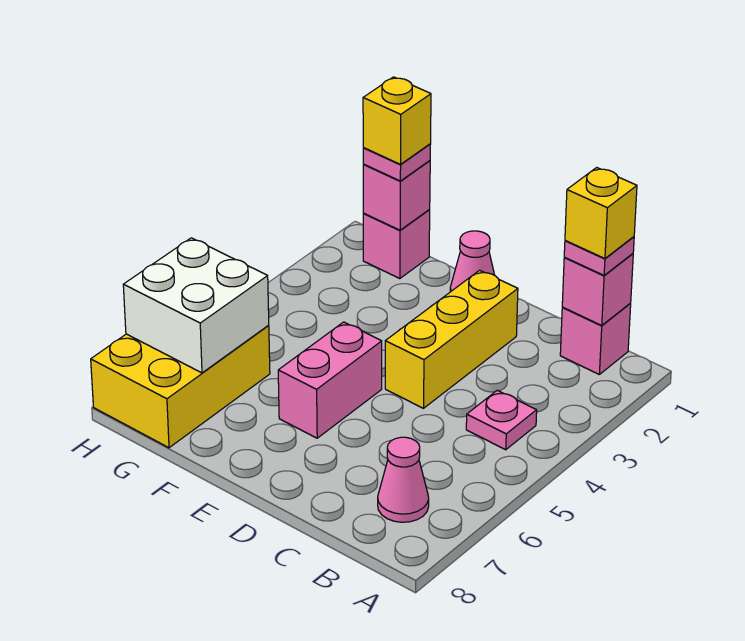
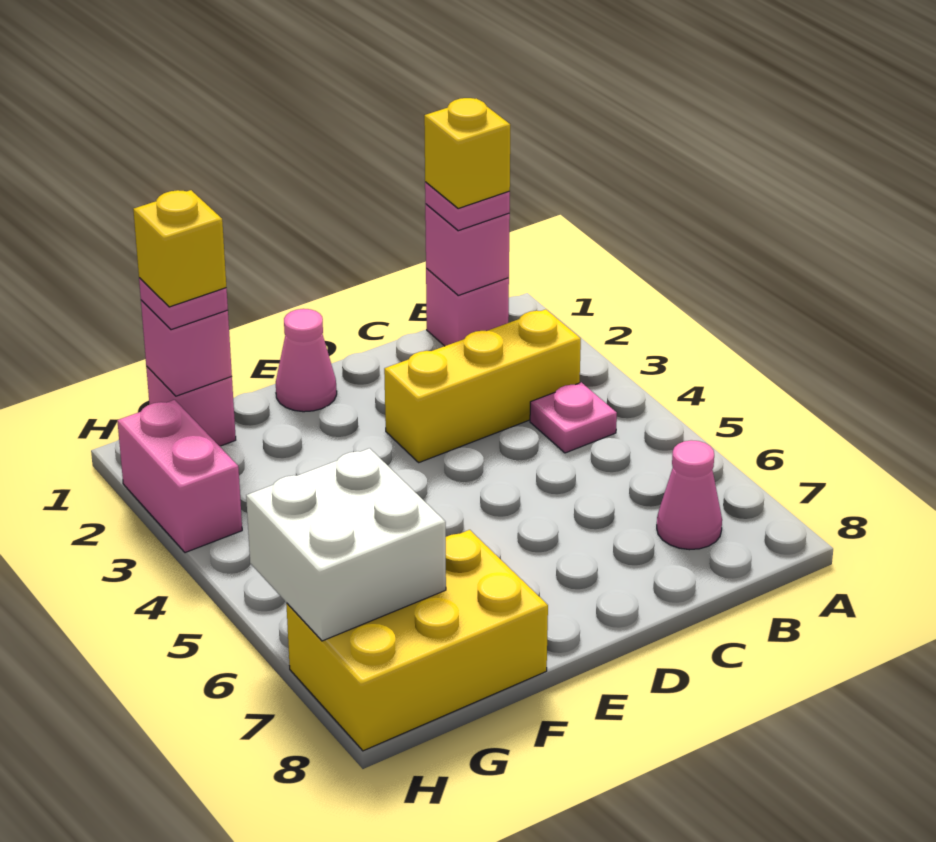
yellow 1x3 brick [385,270,518,408] -> yellow 1x3 brick turned to [384,309,581,462]
pink 1x2 brick [278,322,382,438] -> pink 1x2 brick moved to [117,400,242,553]
yellow 2x3 brick [91,325,270,448] -> yellow 2x3 brick turned to [286,530,548,751]

